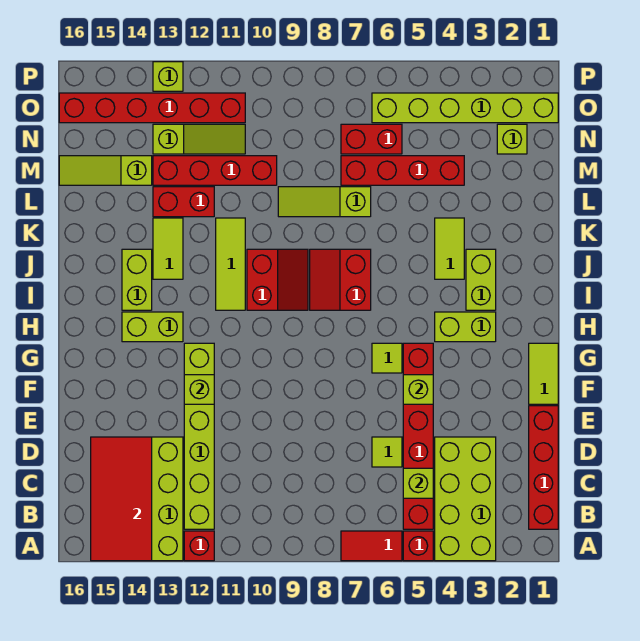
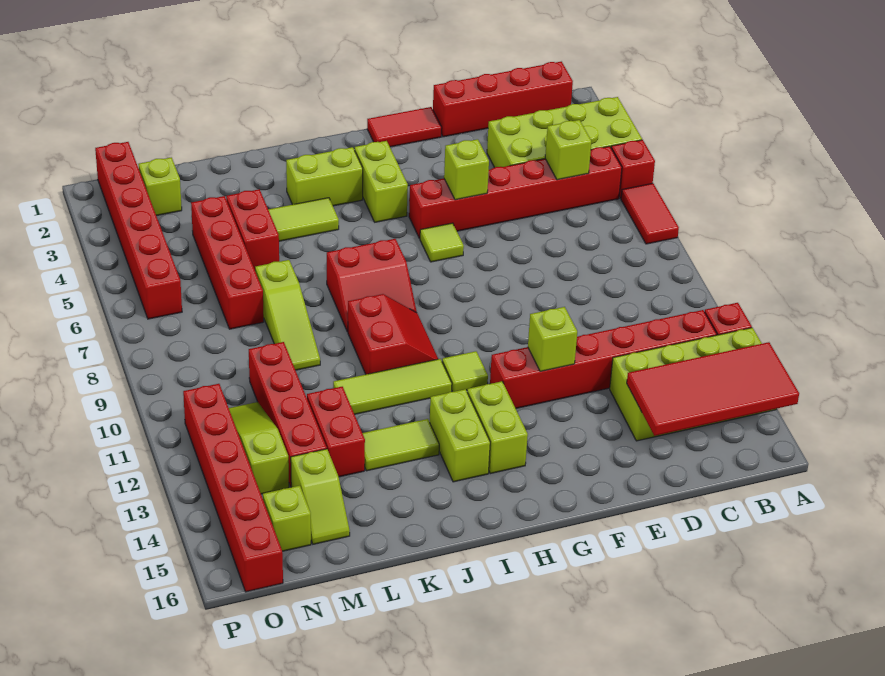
lime 1x6 brick [184,343,214,529] -> red 1x6 brick [490,310,717,408]
lime 1x1 tile [372,437,402,467] -> lime 1x1 tile moved to [442,351,488,392]
lime 1x2 tile [529,343,558,404] -> red 1x2 tile [367,107,442,147]
red 2x2 slope [247,249,308,310] -> red 2x2 slope turned to [348,294,438,374]
lime 1x2 brick [122,249,152,310] -> lime 1x2 brick turned to [430,389,490,482]
lime 1x3 slope [59,156,152,185] -> lime 1x2 slope [291,449,350,544]
red 1x2 brick [341,124,402,154] -> red 1x2 brick moved to [226,189,279,270]
lime 1x6 brick [372,93,558,123] -> red 1x6 brick [95,142,182,319]
lime 1x1 brick [153,62,183,91] -> lime 1x1 brick moved to [263,486,311,551]

